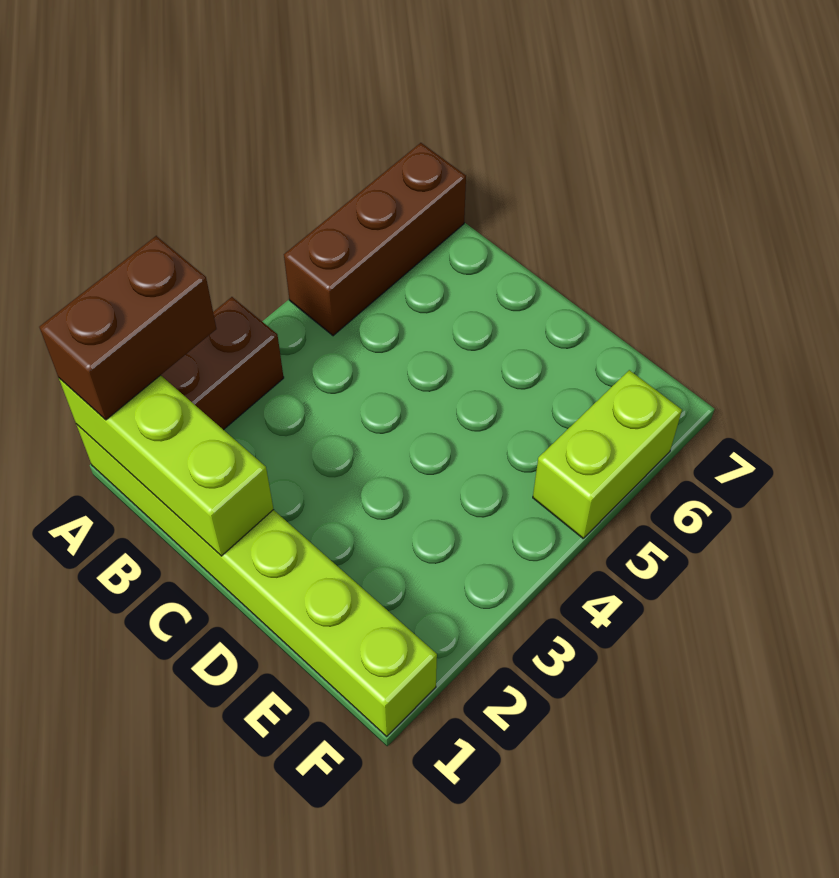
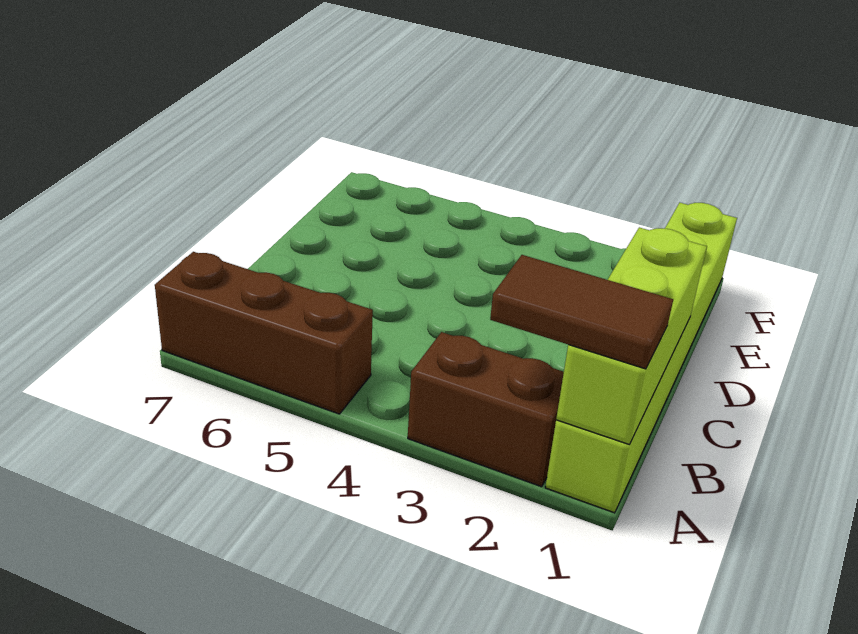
brown 1x2 brick [39,236,216,420] -> brown 1x2 tile [490,255,673,369]
lime 1x2 brick [533,370,682,538] -> none

